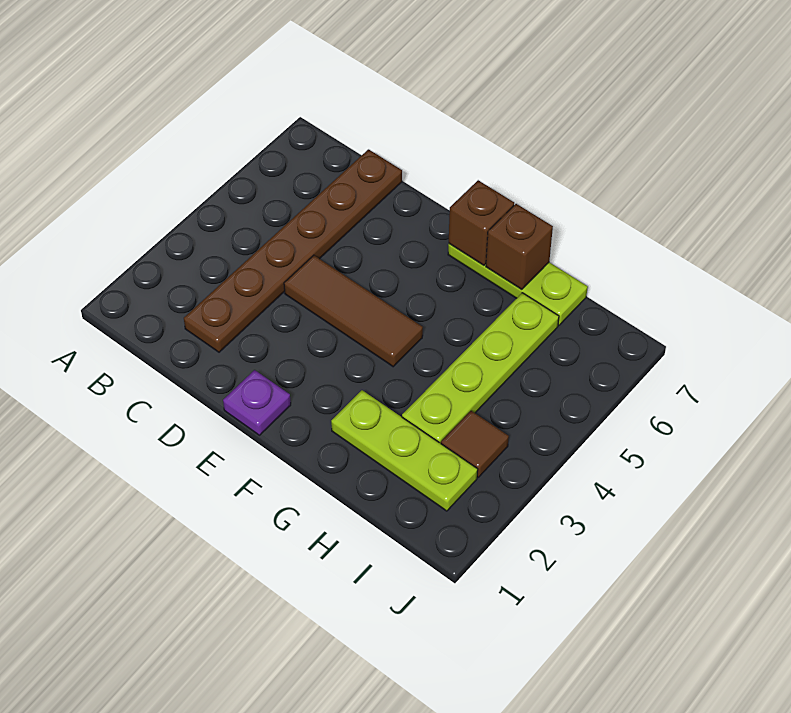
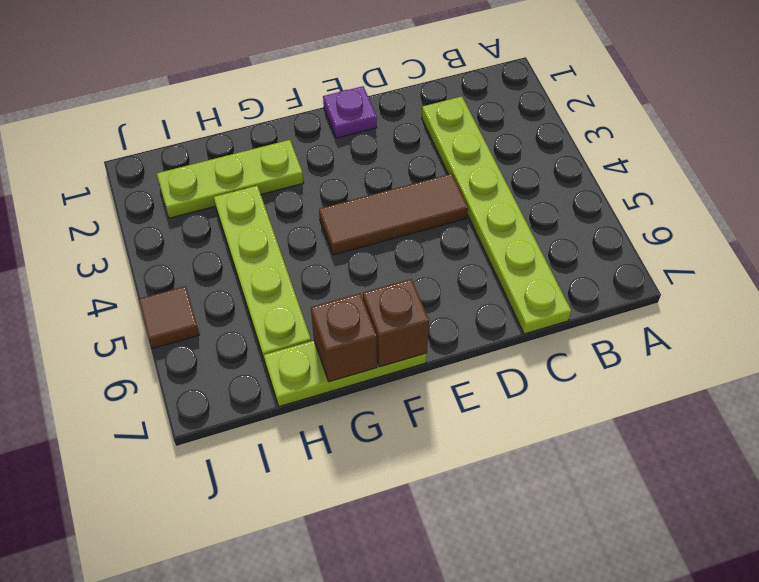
brown 1x6 plate [184,149,402,352] -> lime 1x6 plate [422,97,571,334]
brown 1x1 tile [441,411,509,477] -> brown 1x1 tile moved to [138,286,200,349]

